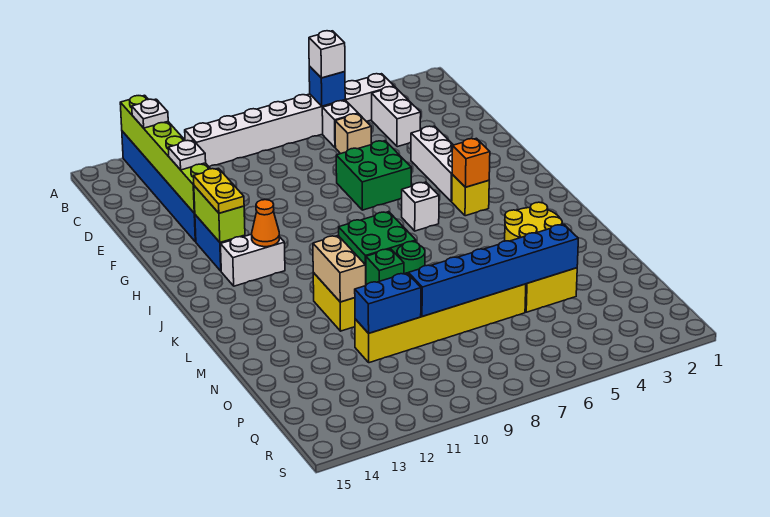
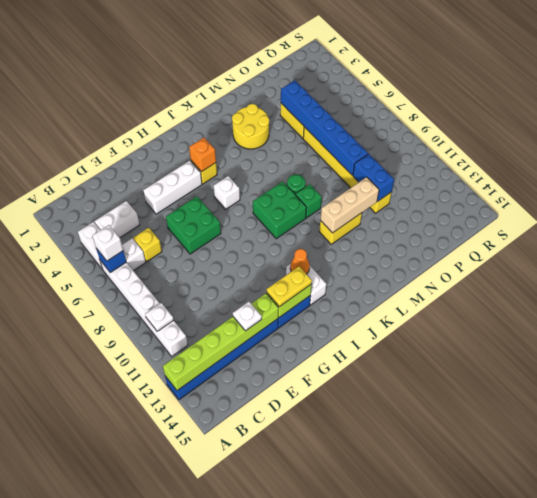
white 1x1 plate [132,99,168,128] -> white 1x1 plate moved to [145,303,174,331]
tan 1x1 brick [335,114,371,154] -> yellow 1x1 brick [133,228,162,262]
tan 1x2 brick [313,236,366,302] -> tan 1x3 brick [320,177,379,233]

